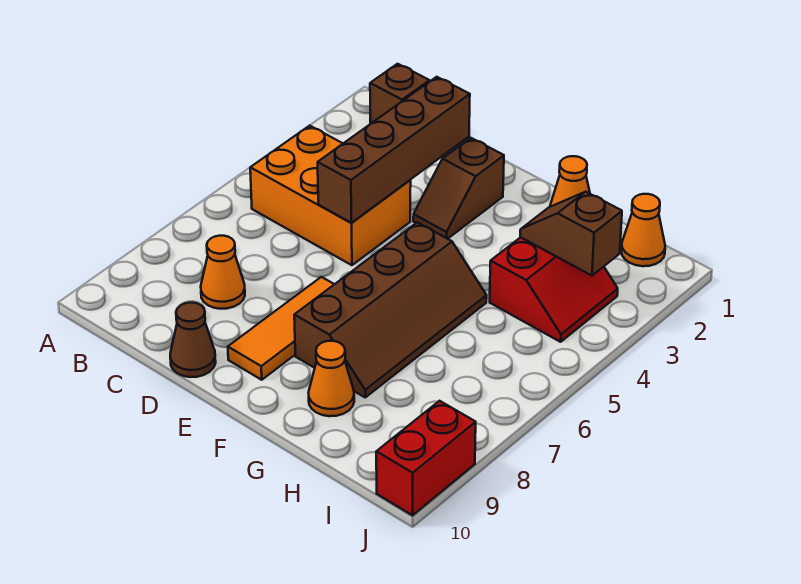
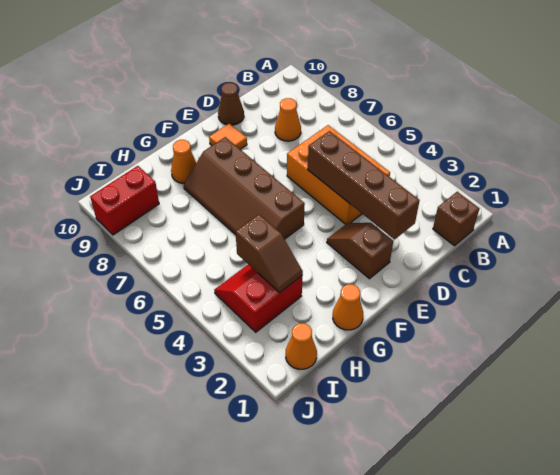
orange 2x3 brick [250,126,411,265] -> orange 2x3 brick turned to [287,125,390,224]
orange 1x3 tile [228,277,334,380] -> orange 1x1 tile [209,123,247,149]
red 2x2 slope [490,237,618,342] -> red 2x2 slope turned to [214,264,302,332]
brown 1x2 slope [520,192,622,276] -> brown 1x2 slope turned to [235,214,303,292]
red 1x2 brick [376,401,476,515] -> red 1x2 brick turned to [90,166,159,235]

